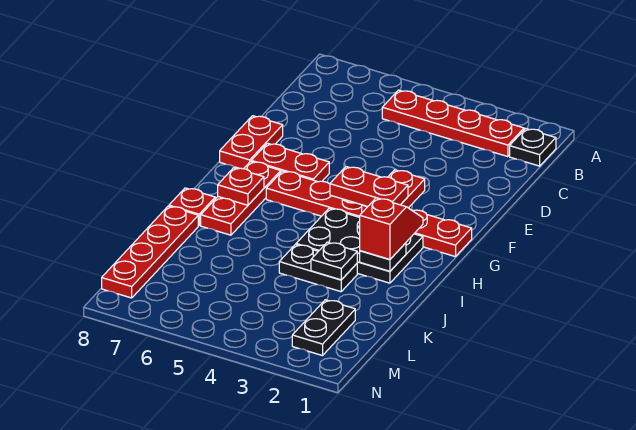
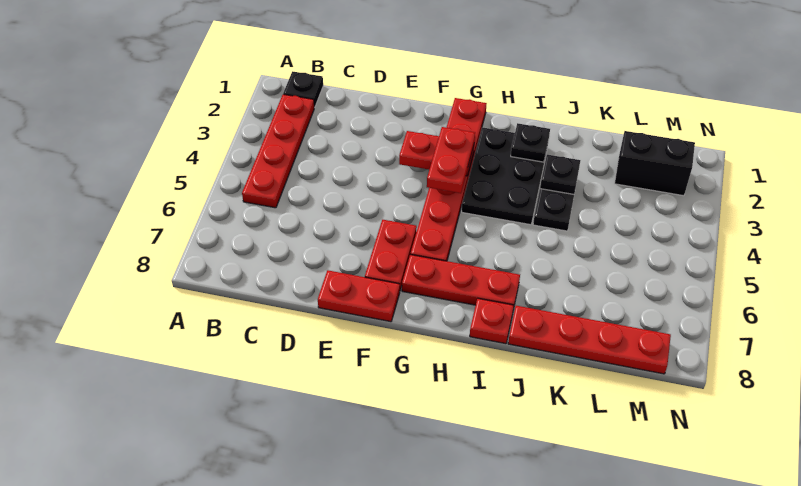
red 1x2 slope [360,198,423,260] -> none
red 1x1 plate [218,168,264,205] -> none
black 1x2 plate [292,300,355,356] -> black 1x2 brick [615,131,695,196]

